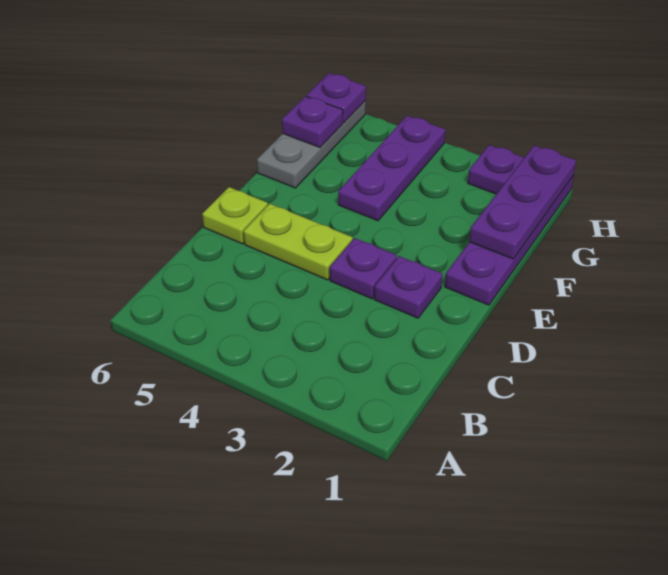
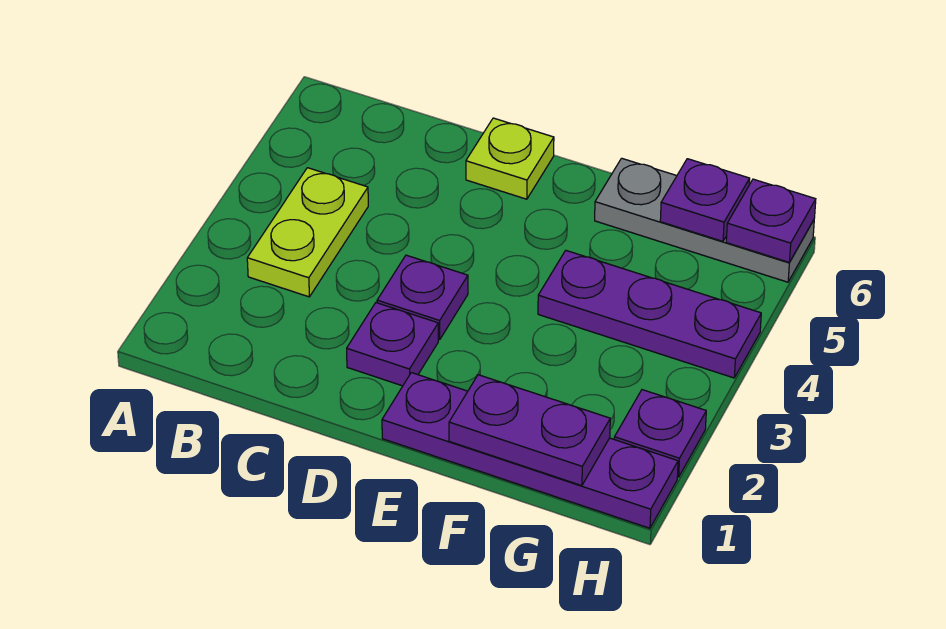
lime 1x2 plate [244,204,353,280] -> lime 1x2 plate moved to [247,168,368,297]
purple 1x3 plate [469,145,576,259] -> purple 1x2 plate [449,375,610,486]

